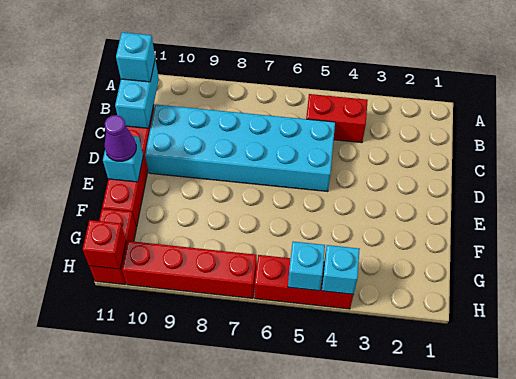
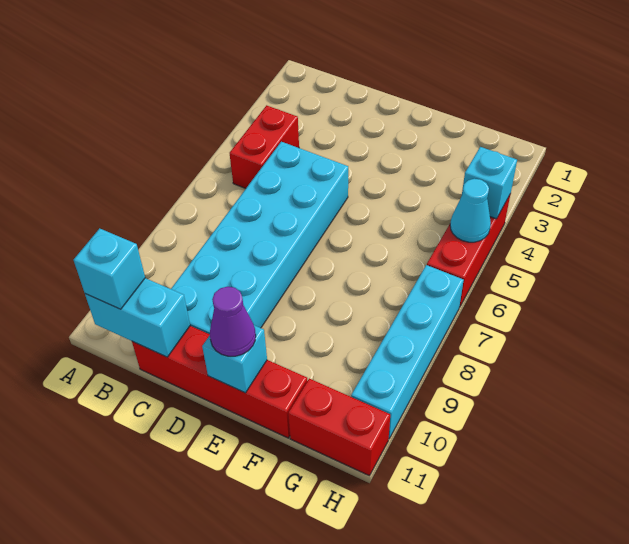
cyan 1x1 brick [288,242,325,291] -> cyan 1x1 cone [450,179,491,242]
red 1x4 brick [122,241,257,298] -> cyan 1x4 brick [351,265,464,438]
red 1x1 brick [83,220,126,269] -> none

